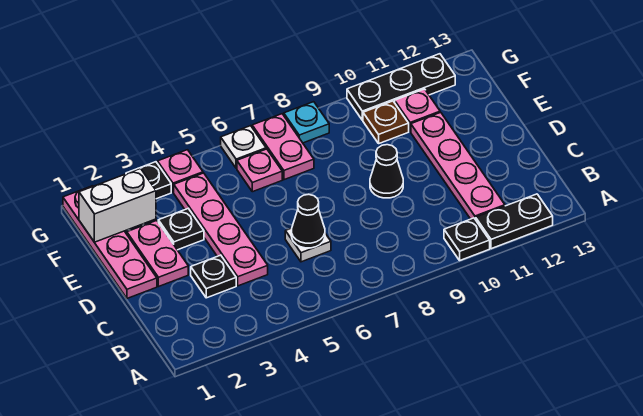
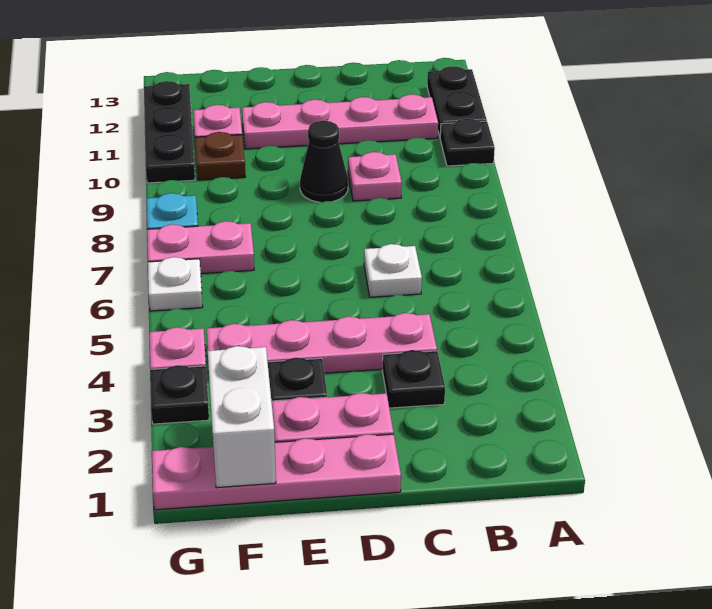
black 1x1 cone [292,194,325,248] -> none
pink 1x1 plate [237,149,282,192] -> pink 1x1 plate moved to [348,152,402,201]

